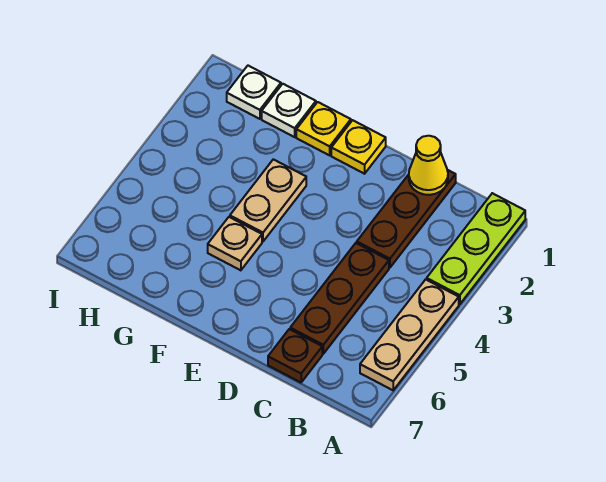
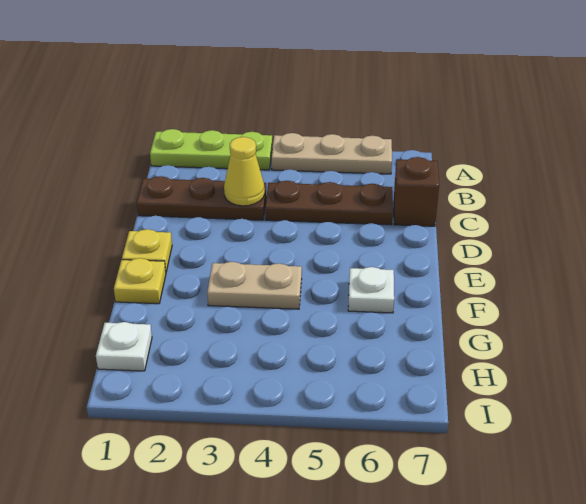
yellow 1x1 cone [409,136,448,195] -> yellow 1x1 cone moved to [224,137,265,206]
brown 1x1 plate [268,329,322,382] -> brown 1x1 brick [394,157,439,226]
tan 1x1 plate [208,217,262,270] -> none
white 1x1 plate [262,84,316,137] -> white 1x1 plate moved to [348,267,394,313]

